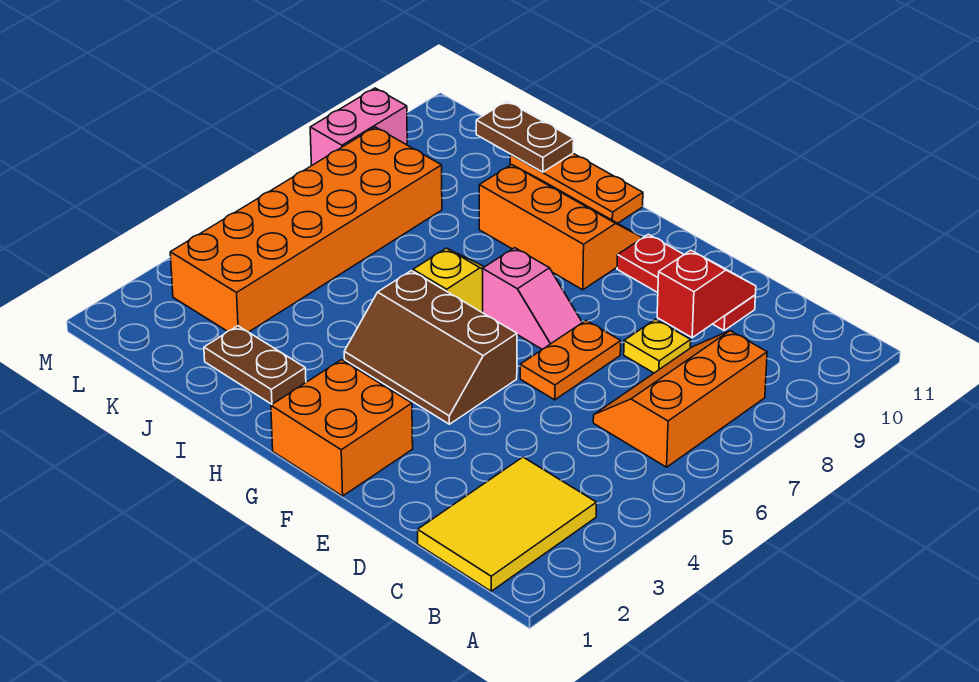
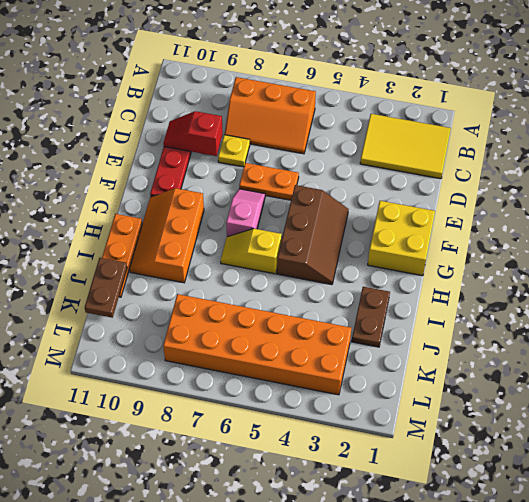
orange 2x2 brick [271,360,413,496] -> yellow 2x2 brick [368,201,435,276]
pink 1x2 brick [310,88,407,166] -> none

